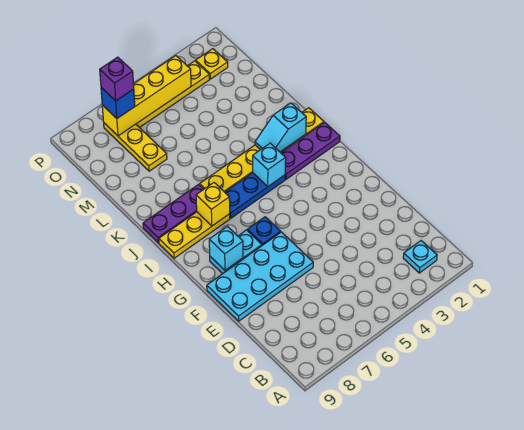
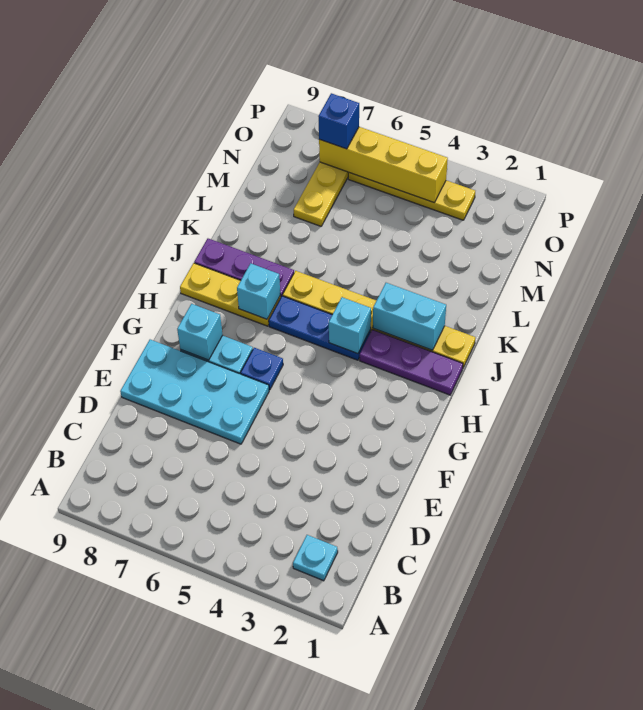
yellow 1x1 brick [196,183,230,226] -> cyan 1x1 brick [237,263,280,319]
cyan 1x2 slope [255,103,306,152] -> cyan 1x2 brick [373,283,446,350]
yellow 1x1 plate [196,49,228,79] -> none
purple 1x1 brick [100,57,134,101] -> none

